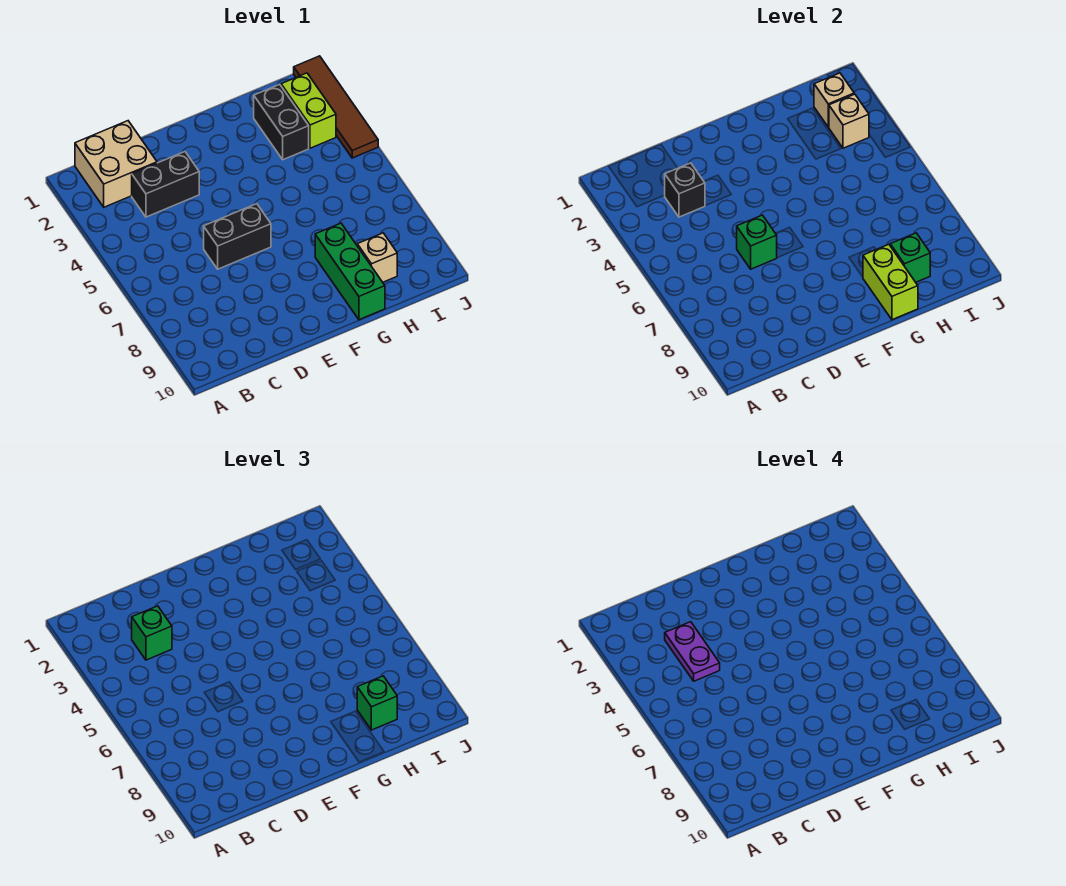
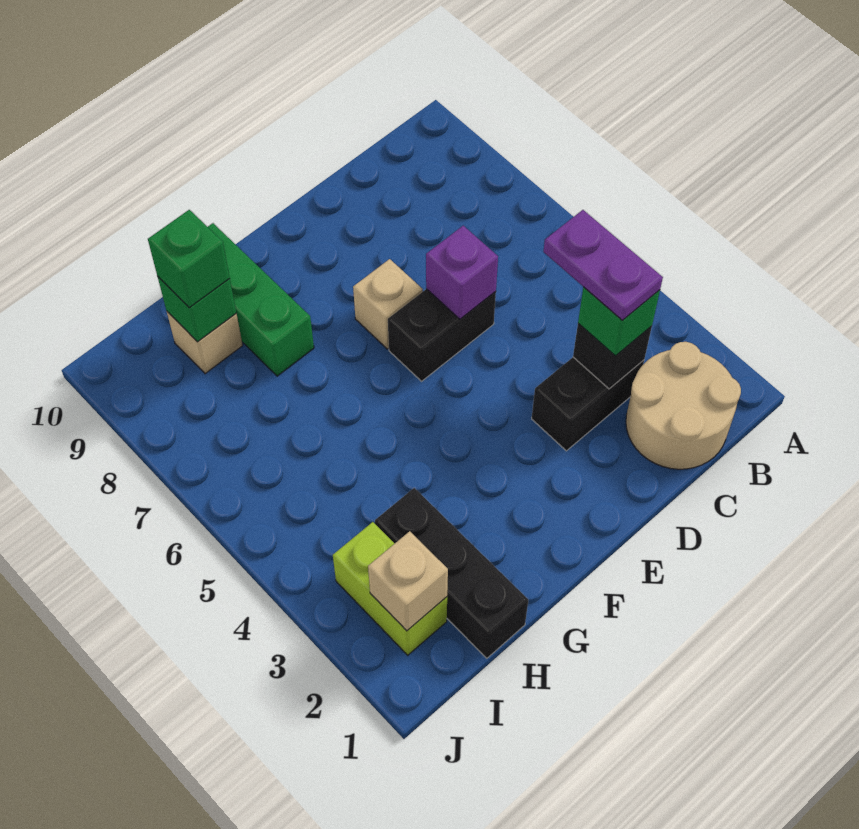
tan 2x2 brick [75,121,157,207] -> tan 2x2 round brick [626,342,741,469]
green 1x1 brick [737,215,777,269] -> purple 1x1 brick [426,226,498,319]
lime 1x2 brick [863,244,918,320] -> none
black 1x2 brick [254,84,309,160] -> black 1x3 brick [375,488,528,658]
tan 1x1 brick [829,94,869,148] -> tan 1x1 brick moved to [353,259,423,349]
brown 1x4 tile [294,56,378,158] -> none

